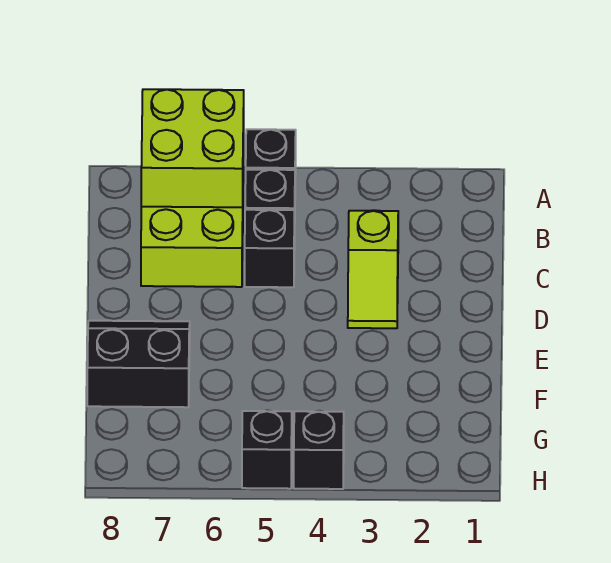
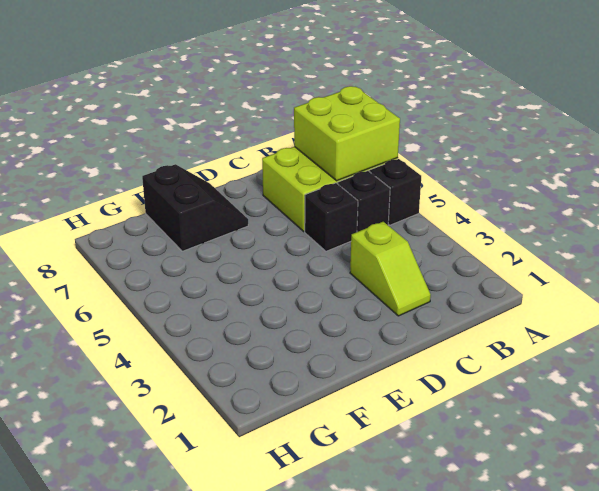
lime 1x2 slope [348,211,398,328] -> lime 1x2 slope turned to [350,222,431,316]
black 1x1 brick [294,411,344,489] -> none
black 1x1 brick [242,411,292,489] -> none

